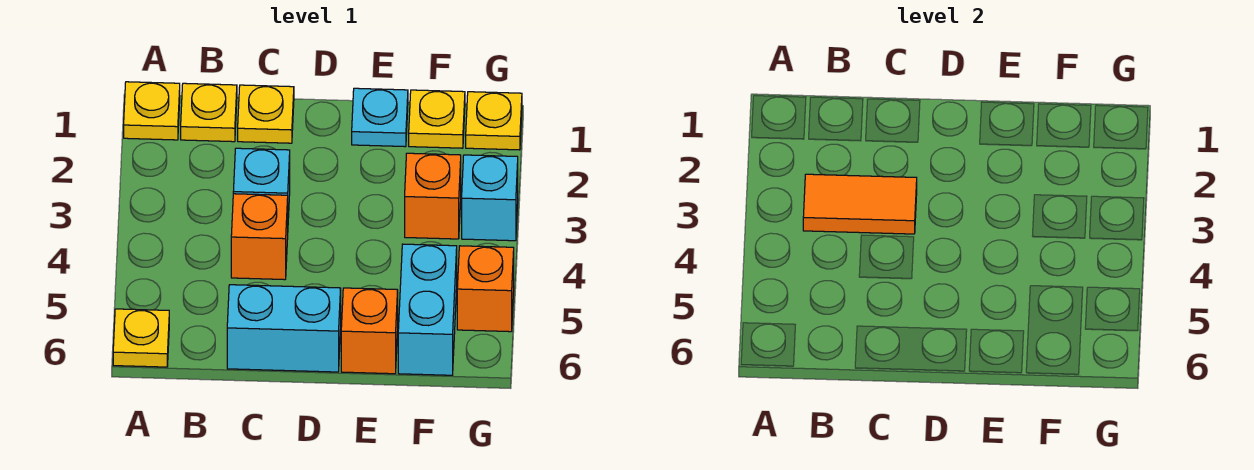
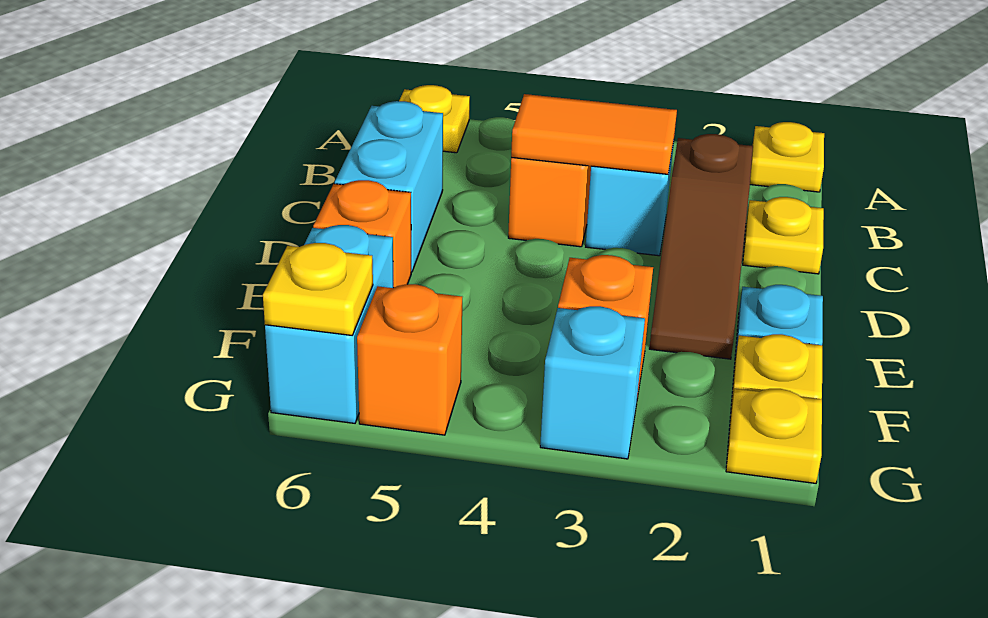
yellow 1x1 plate [181,83,237,142] -> yellow 1x1 plate moved to [263,243,373,335]
orange 1x2 tile [803,174,917,234] -> orange 1x2 tile turned to [511,94,677,174]
none -> brown 1x3 slope [649,134,753,359]
cyan 1x2 brick [398,244,457,375] -> cyan 1x2 brick turned to [265,225,393,423]

